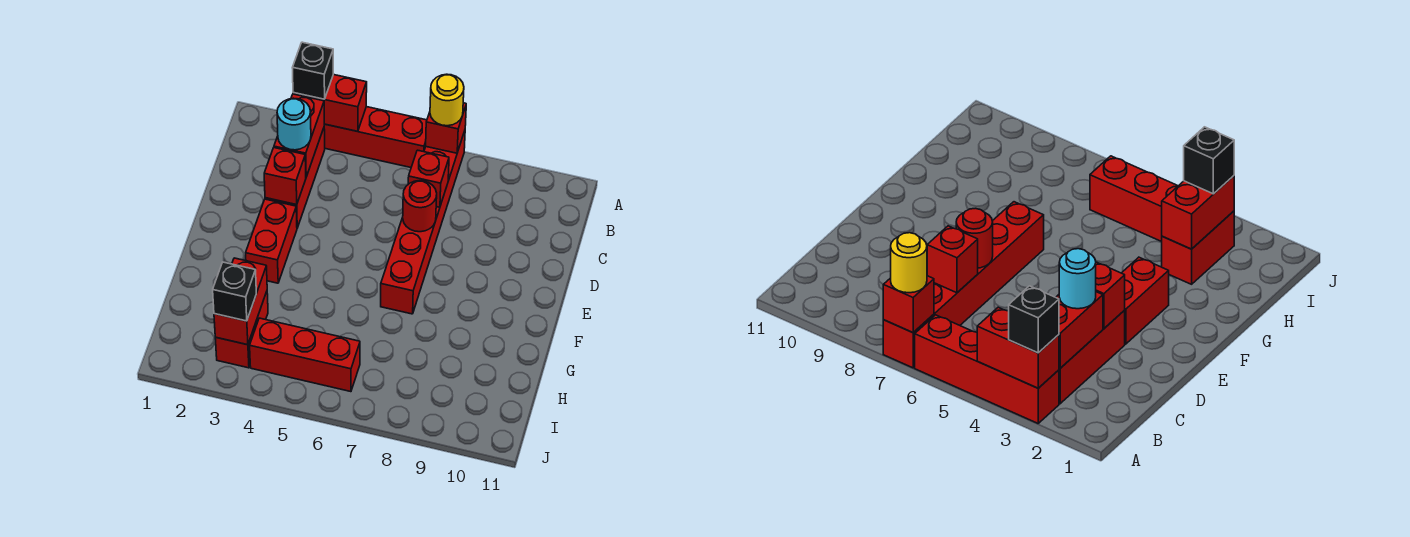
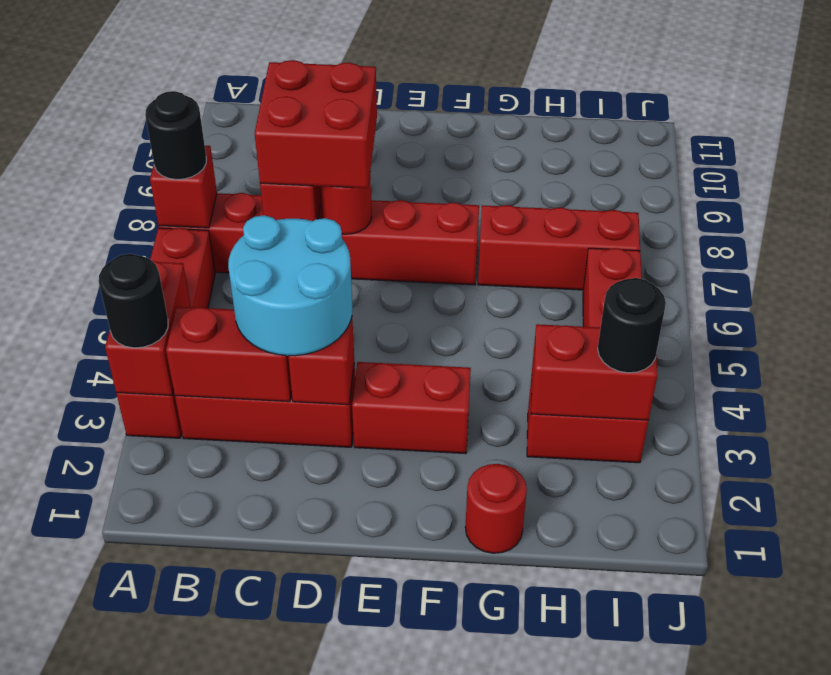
black 1x1 brick [292,42,333,99] -> black 1x1 round brick [99,254,168,348]
yellow 1x1 round brick [430,74,464,126] -> black 1x1 round brick [145,91,206,180]
cyan 1x1 round brick [277,98,311,150] -> cyan 2x2 round brick [228,215,353,356]
none -> red 2x2 brick [255,60,377,188]
none -> red 1x1 round brick [465,464,527,553]
none -> red 1x3 brick [478,205,640,290]
black 1x1 brick [213,262,256,321] -> black 1x1 round brick [598,278,666,373]

